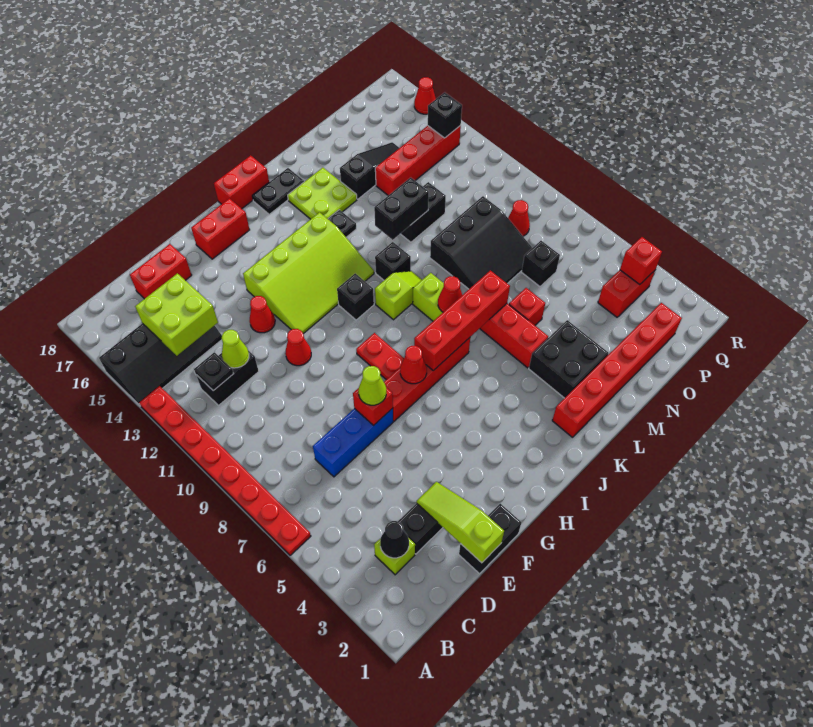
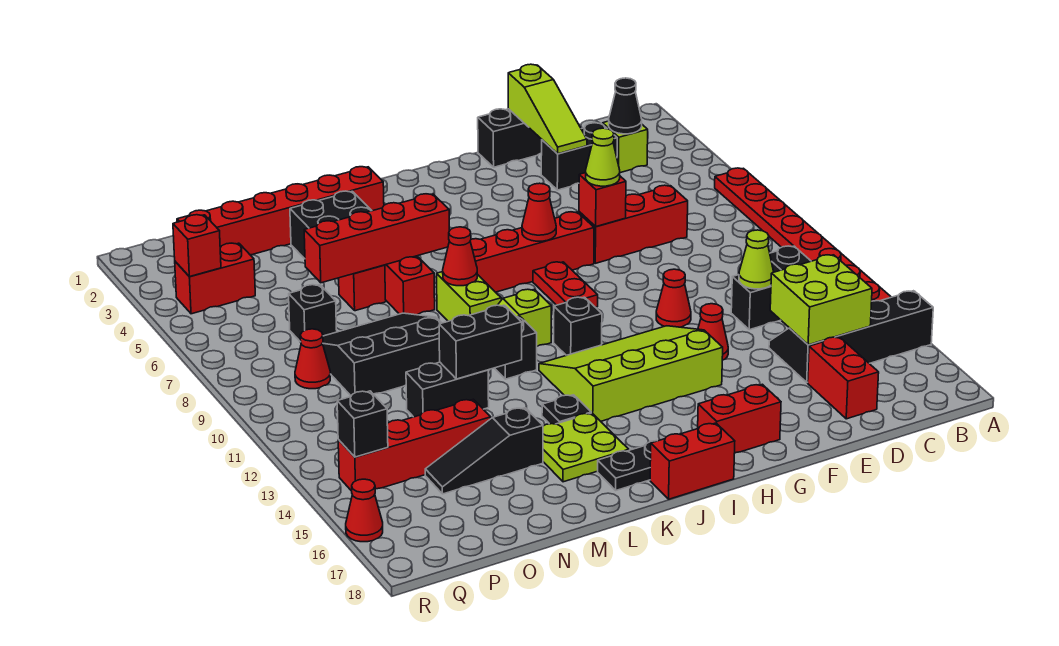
blue 1x3 brick [313,408,393,477] -> red 1x3 brick [579,185,688,263]
red 1x2 brick [130,244,192,299] -> red 1x2 brick turned to [808,337,879,419]
red 1x4 brick [414,270,510,371] -> red 1x4 brick moved to [304,194,449,283]

